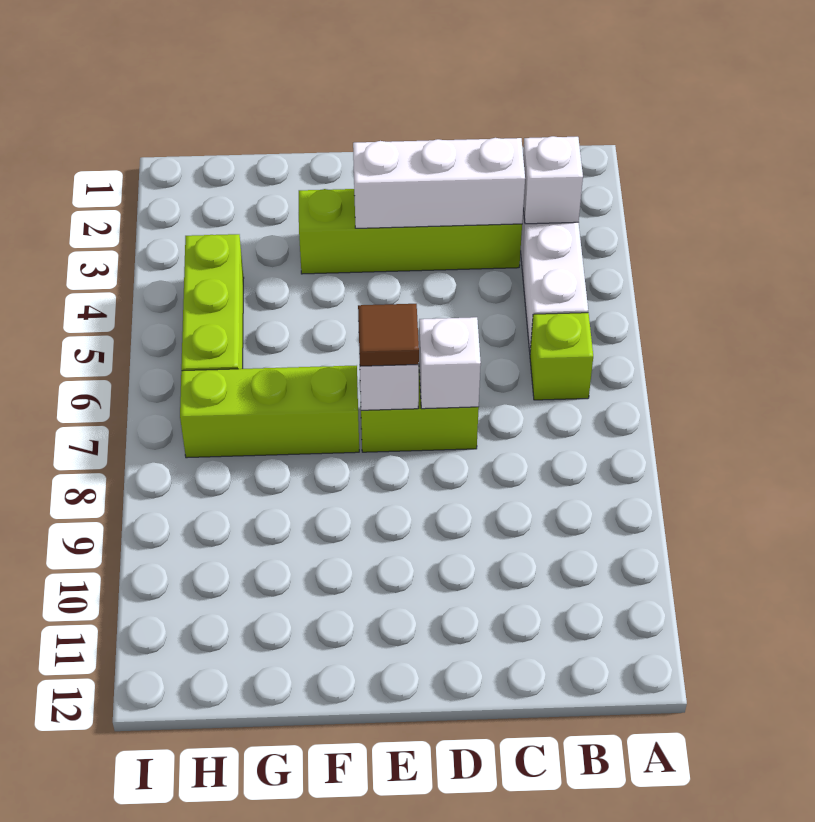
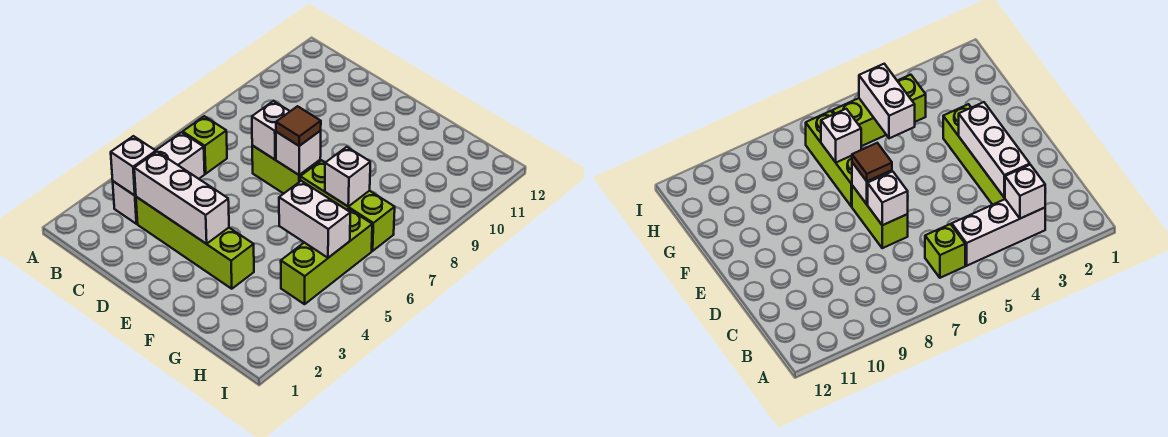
none -> white 1x2 brick [279,181,350,258]
none -> white 1x1 brick [325,147,370,206]

